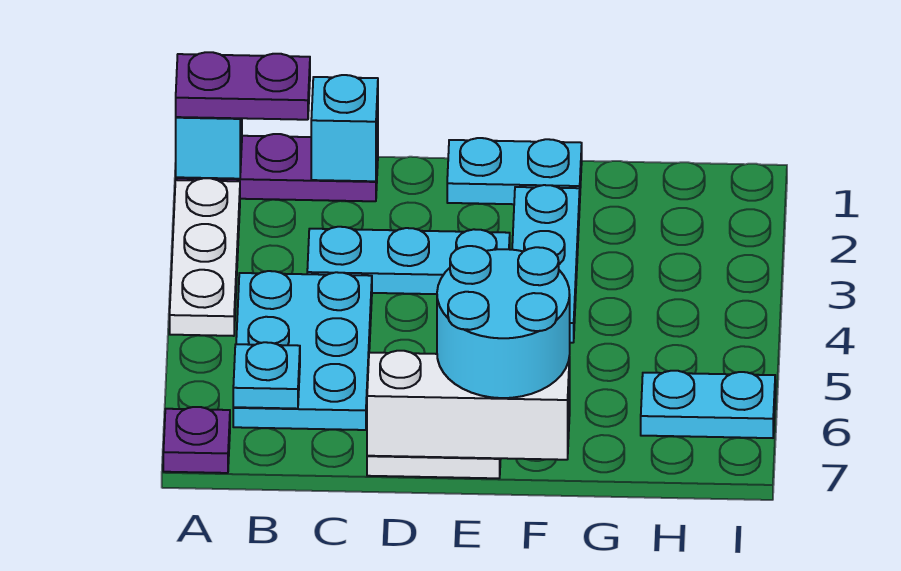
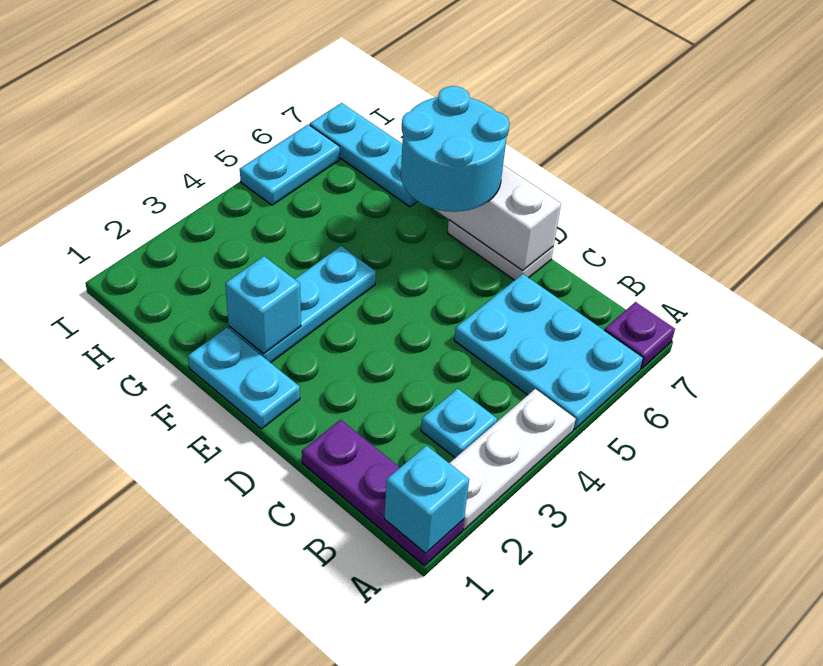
purple 1x2 plate [176,52,310,120] -> none
cyan 2x3 plate [233,271,372,430] -> cyan 2x3 plate turned to [454,274,643,429]
cyan 1x1 plate [233,342,300,409] -> cyan 1x1 plate moved to [421,389,497,458]
cyan 1x1 brick [311,75,378,181] -> cyan 1x1 brick moved to [225,256,301,354]
cyan 1x3 plate [307,227,510,294] -> cyan 1x3 plate moved to [310,103,417,207]
cyan 1x2 plate [641,371,775,438] -> cyan 1x2 plate turned to [240,125,340,205]

